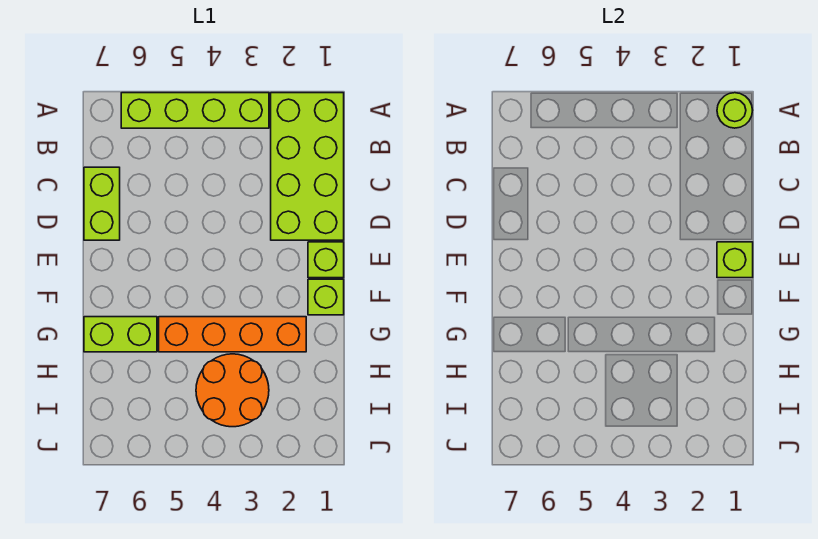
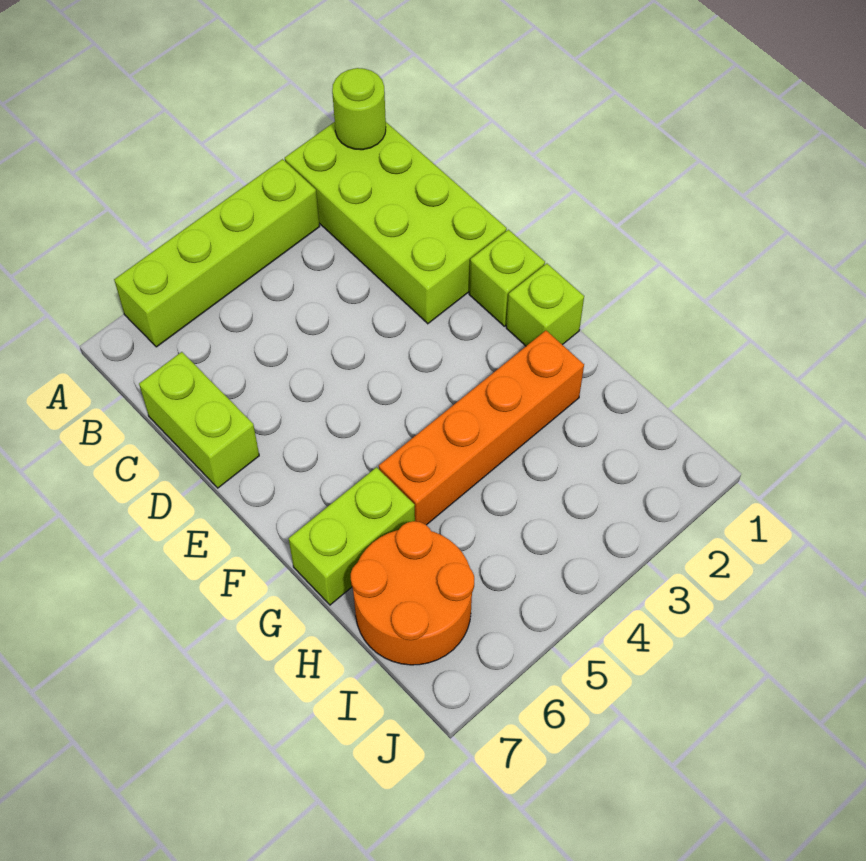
lime 1x1 brick [717,242,753,278] -> none
orange 2x2 round brick [196,354,269,427] -> orange 2x2 round brick moved to [351,521,474,665]

